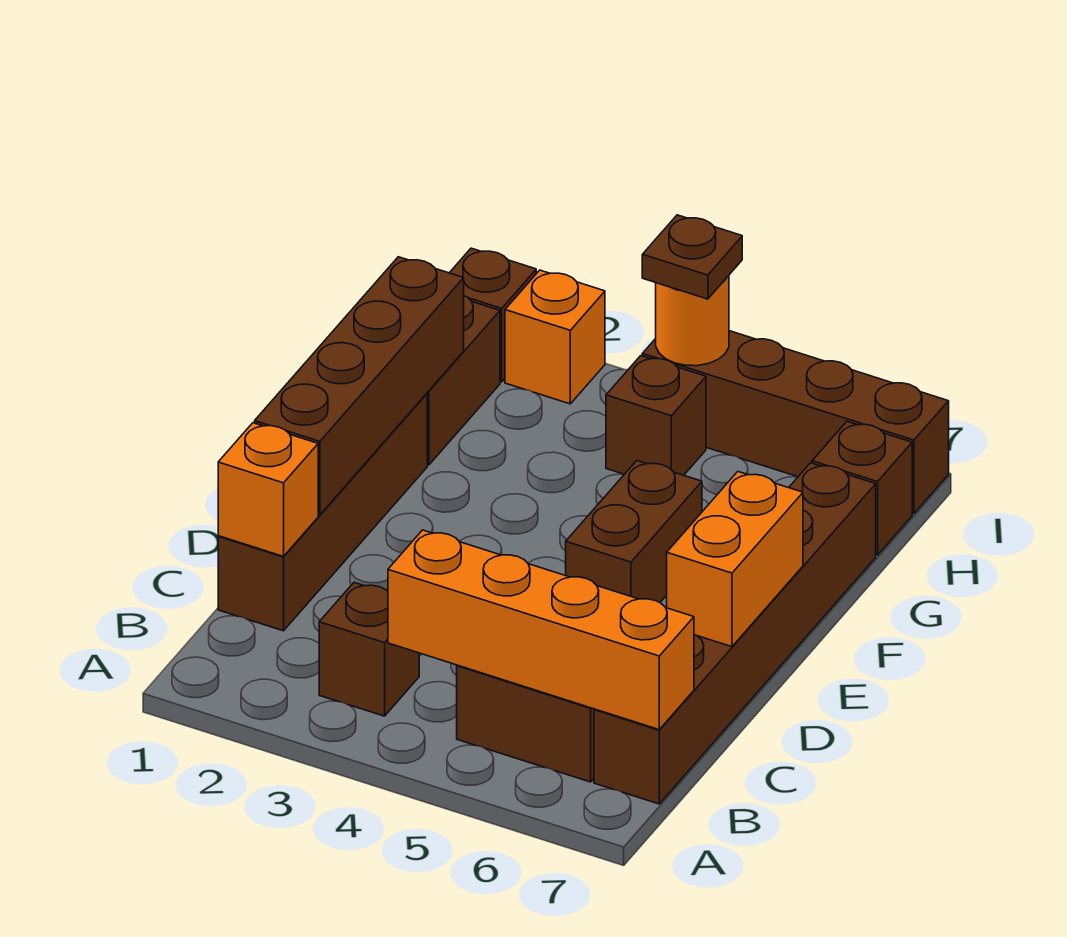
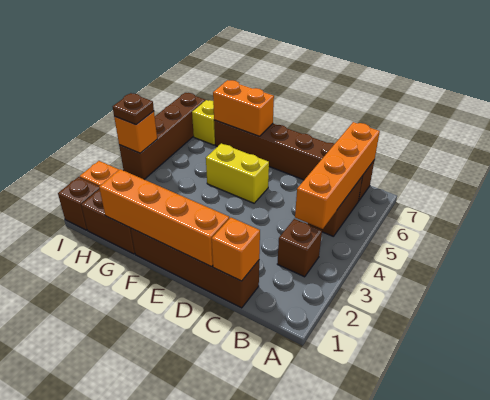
brown 1x4 brick [255,257,464,515] -> orange 1x4 brick [99,169,229,267]
orange 1x2 brick [667,472,803,647] -> orange 1x2 brick moved to [213,80,274,136]
brown 1x2 brick [566,461,702,603] -> yellow 1x2 brick [206,143,269,203]
brown 1x1 brick [606,356,706,475] -> none
brown 1x1 brick [812,422,912,555] -> yellow 1x1 brick [192,100,215,145]
orange 1x1 round brick [656,276,729,366] -> orange 1x1 brick [114,111,157,153]

